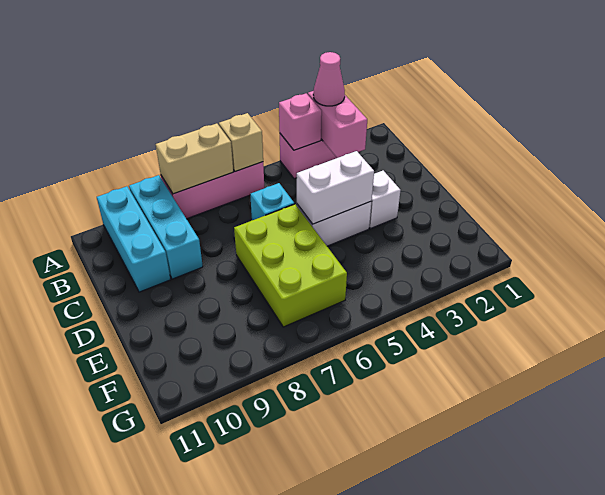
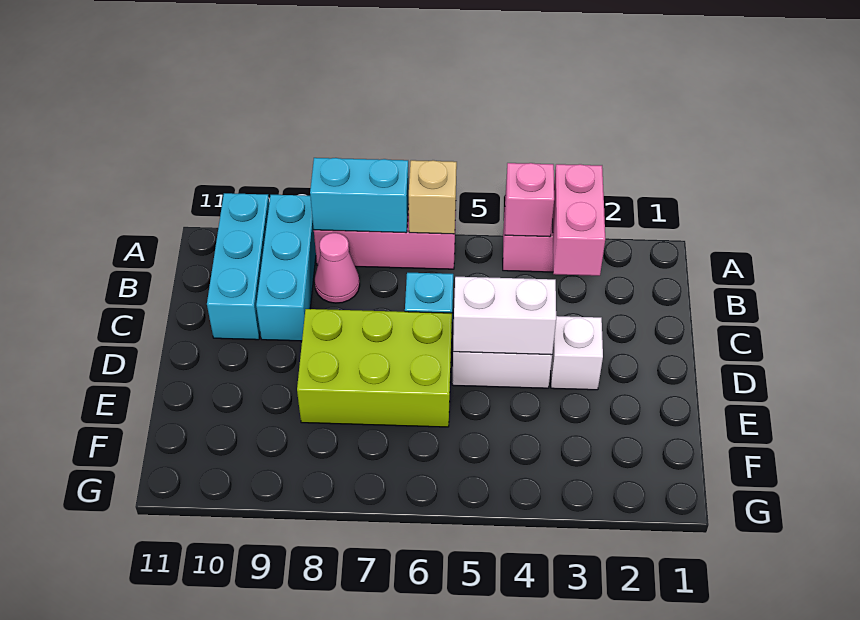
pink 1x1 cone [313,52,345,106] -> pink 1x1 cone moved to [315,233,360,303]
tan 1x2 brick [156,123,233,194] -> cyan 1x2 brick [310,158,409,233]
lime 2x3 brick [234,204,347,327] -> lime 2x3 brick turned to [297,309,452,427]

